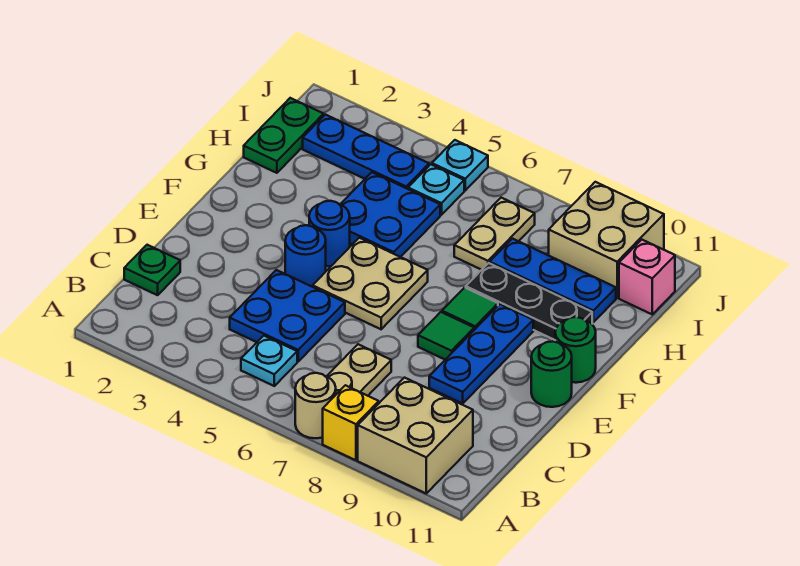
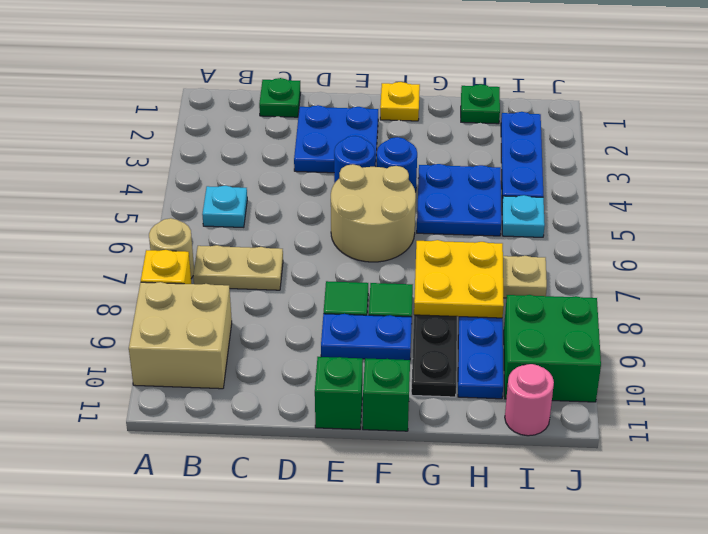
blue 2x2 plate [230,270,345,361] -> blue 2x2 plate moved to [294,105,378,173]
blue 1x3 plate [429,304,533,403] -> blue 1x2 plate [321,314,412,360]
tan 2x2 plate [313,238,428,329] -> tan 2x2 round brick [331,164,416,262]
green 1x1 round brick [531,341,572,407] -> green 1x1 brick [315,357,363,429]
none -> yellow 1x1 plate [380,82,420,121]
green 1x1 round brick [555,317,596,383] -> green 1x1 brick [363,358,410,431]
none -> yellow 2x2 plate [414,240,504,318]
green 1x2 plate [244,98,324,173] -> green 1x1 plate [461,84,500,124]
tan 2x2 brick [549,182,664,298] -> green 2x2 brick [504,295,601,402]
pink 1x1 brick [619,240,675,314] -> pink 1x1 round brick [505,364,554,436]
cyan 1x1 plate [432,140,488,190] -> none

